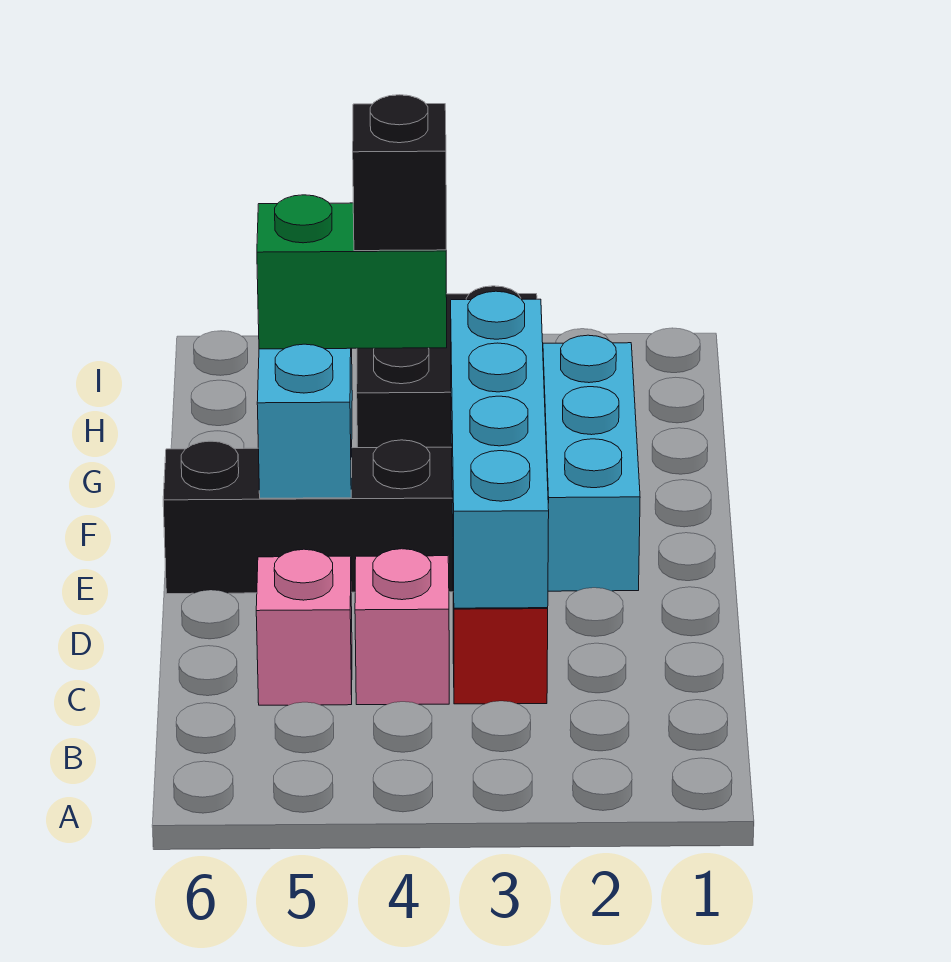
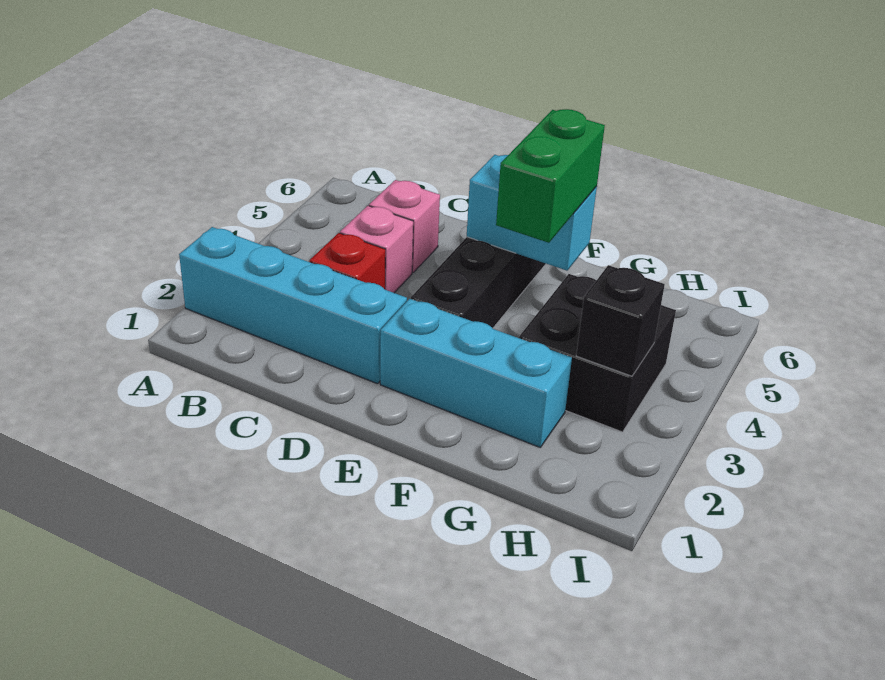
cyan 1x4 brick [451,291,549,608] -> cyan 1x4 brick moved to [179,227,407,384]
black 1x1 brick [353,95,446,251] -> black 1x1 brick moved to [576,265,665,376]

